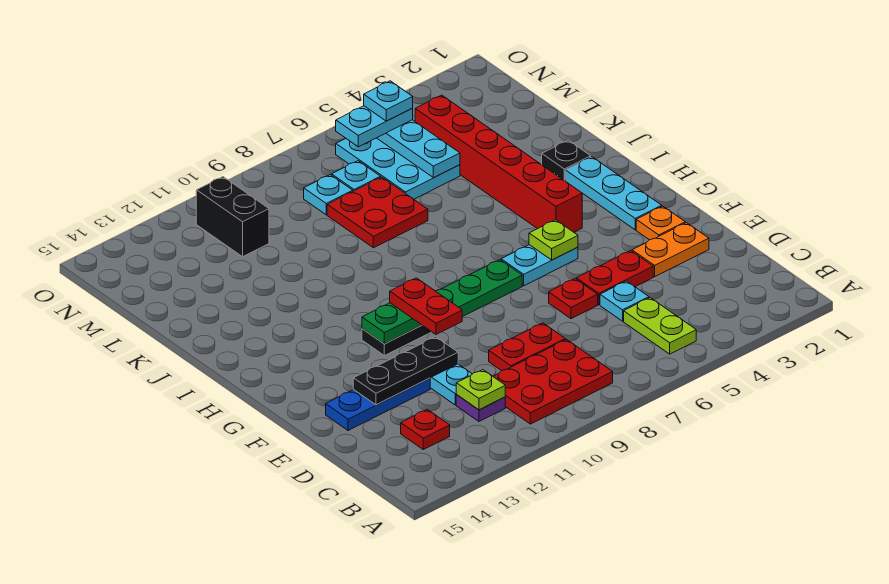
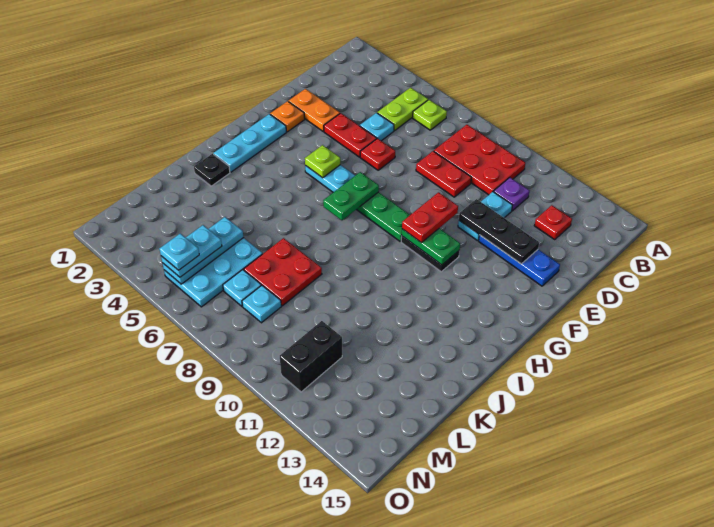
lime 1x1 plate [456,370,505,410] -> lime 1x1 plate moved to [413,100,447,130]
none -> green 1x2 plate [323,172,379,220]
red 1x6 brick [415,95,582,232] -> none
cyan 1x2 plate [336,106,413,147] -> cyan 1x2 plate turned to [161,225,222,277]

